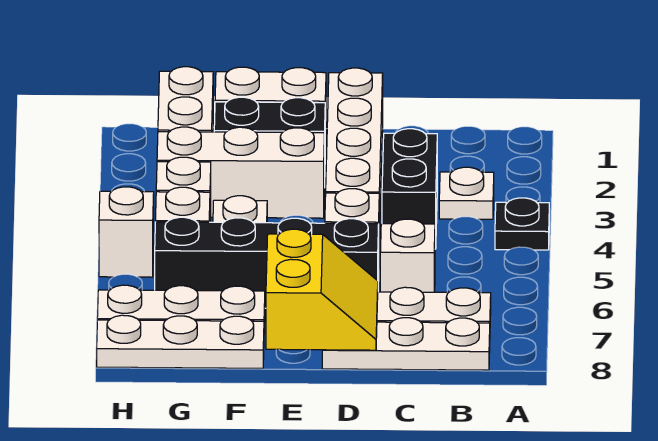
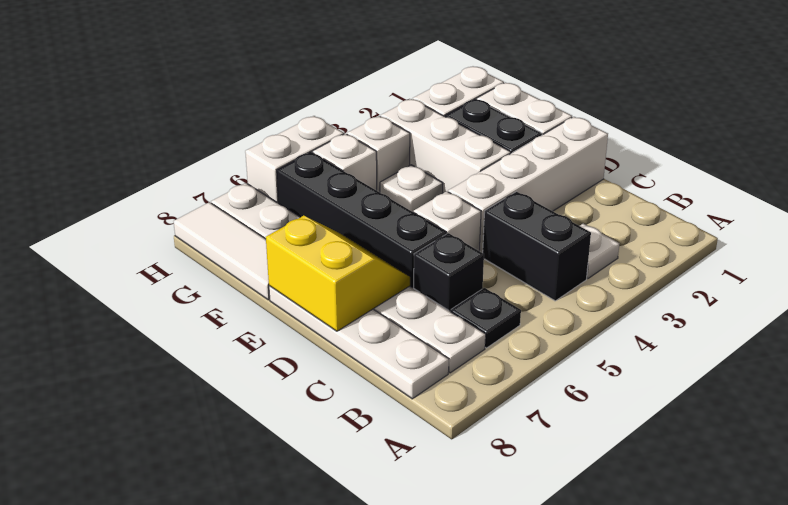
black 1x1 plate [495,198,549,250] -> black 1x1 plate moved to [451,288,521,348]
white 1x3 plate [322,318,490,370] -> white 1x4 plate [269,286,449,399]
black 1x2 brick [382,129,437,249] -> black 1x2 brick turned to [483,192,591,301]
white 1x1 brick [380,219,435,292] -> black 1x1 brick [414,233,484,312]
yellow 2x2 slope [266,229,378,350] -> yellow 2x2 slope turned to [266,216,410,331]
white 1x3 plate [97,315,264,368] -> white 1x3 tile [174,202,270,300]
white 1x1 brick [99,187,154,277] -> white 1x2 brick [245,116,344,203]

